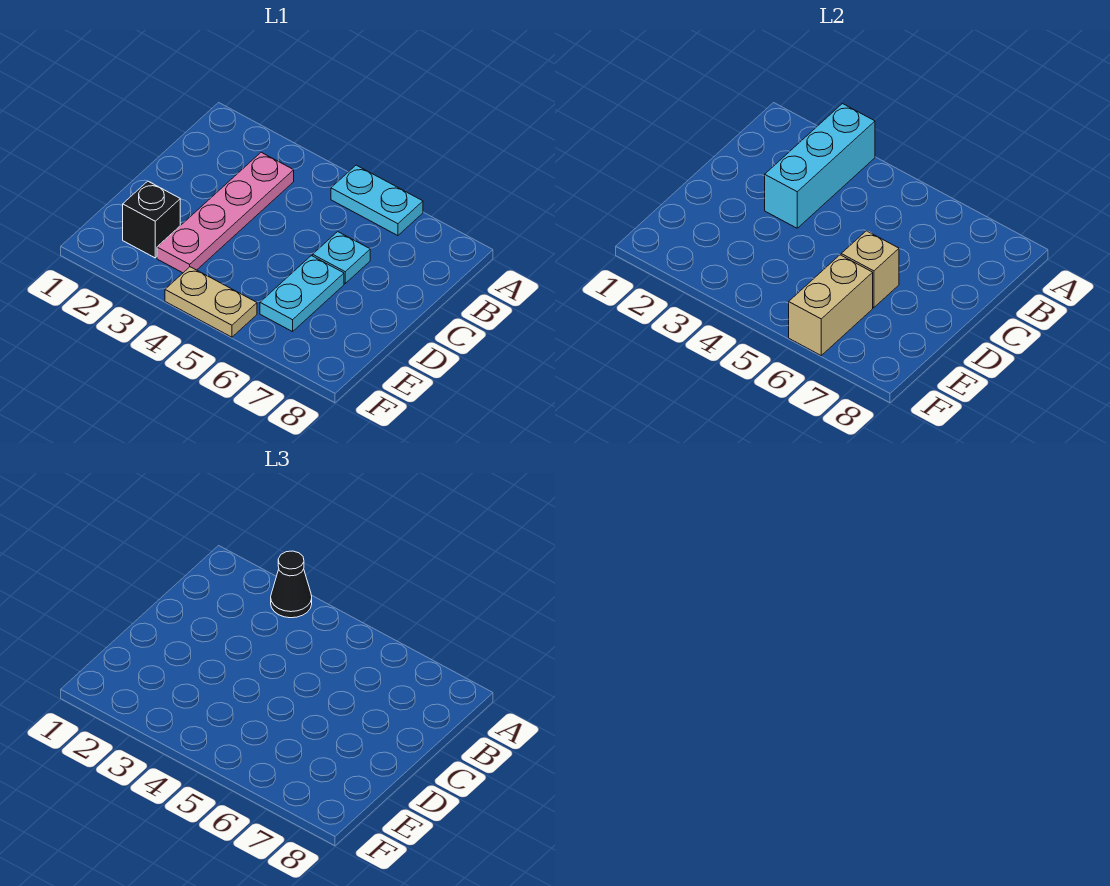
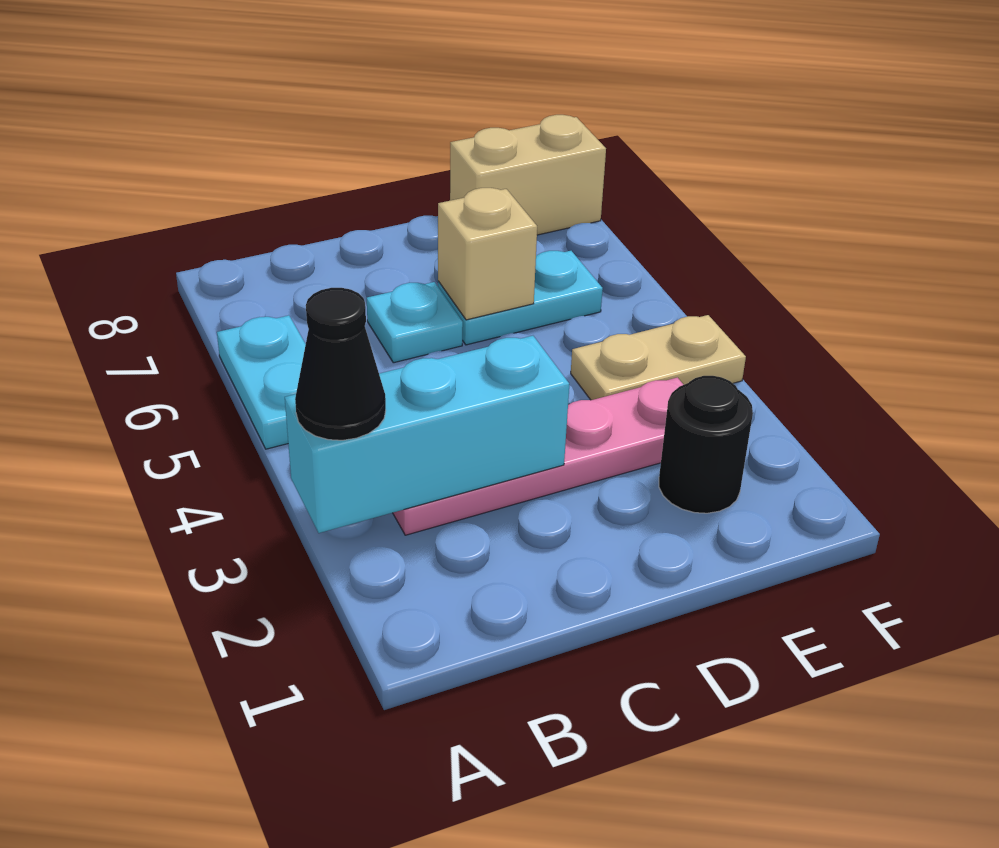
black 1x1 brick [123,181,180,258] -> black 1x1 round brick [659,376,753,513]
tan 1x2 brick [789,255,873,355] -> tan 1x2 brick moved to [450,115,606,235]
tan 1x2 plate [165,267,257,337] -> tan 1x2 plate turned to [571,315,746,400]

